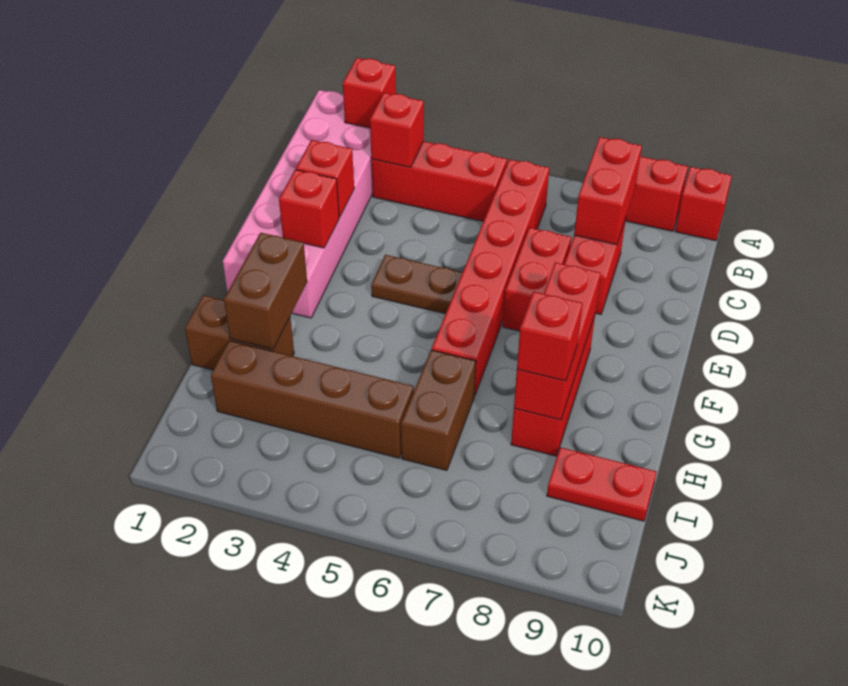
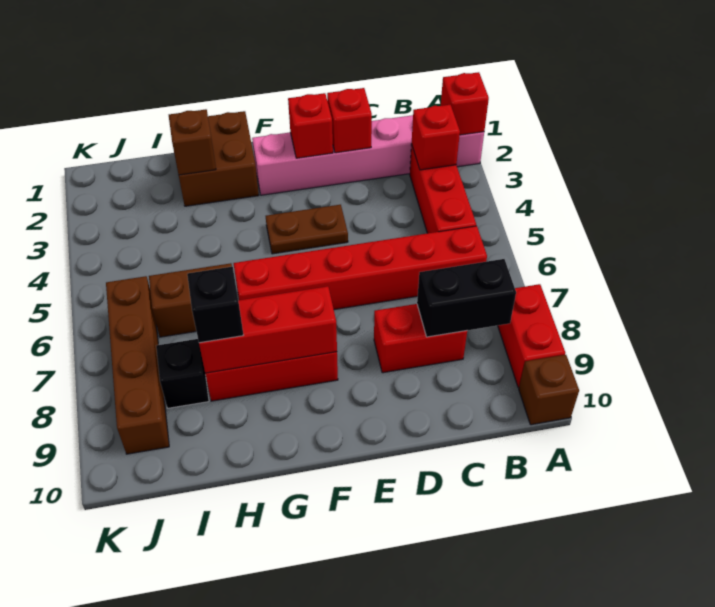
pink 2x6 brick [223,90,373,318] -> pink 1x6 brick [252,115,484,195]
red 1x1 brick [675,167,732,241] -> brown 1x1 brick [519,355,579,425]
red 1x2 brick [574,137,642,245] -> black 1x2 brick [417,259,516,337]
red 1x2 brick [503,228,571,331] -> none
brown 1x2 plate [371,255,462,314] -> brown 1x2 plate turned to [266,205,348,254]
brown 1x2 brick [224,233,307,349] -> brown 1x1 brick [169,109,216,175]
brown 1x2 brick [185,295,294,370] -> brown 2x2 brick [179,111,259,206]
red 1x1 brick [517,292,583,381] -> black 1x1 brick [187,267,243,343]
brown 1x4 brick [211,341,414,458] -> brown 1x4 brick moved to [106,276,169,454]
none -> black 1x1 brick [156,339,209,408]
red 1x2 plate [547,447,656,521] -> none

